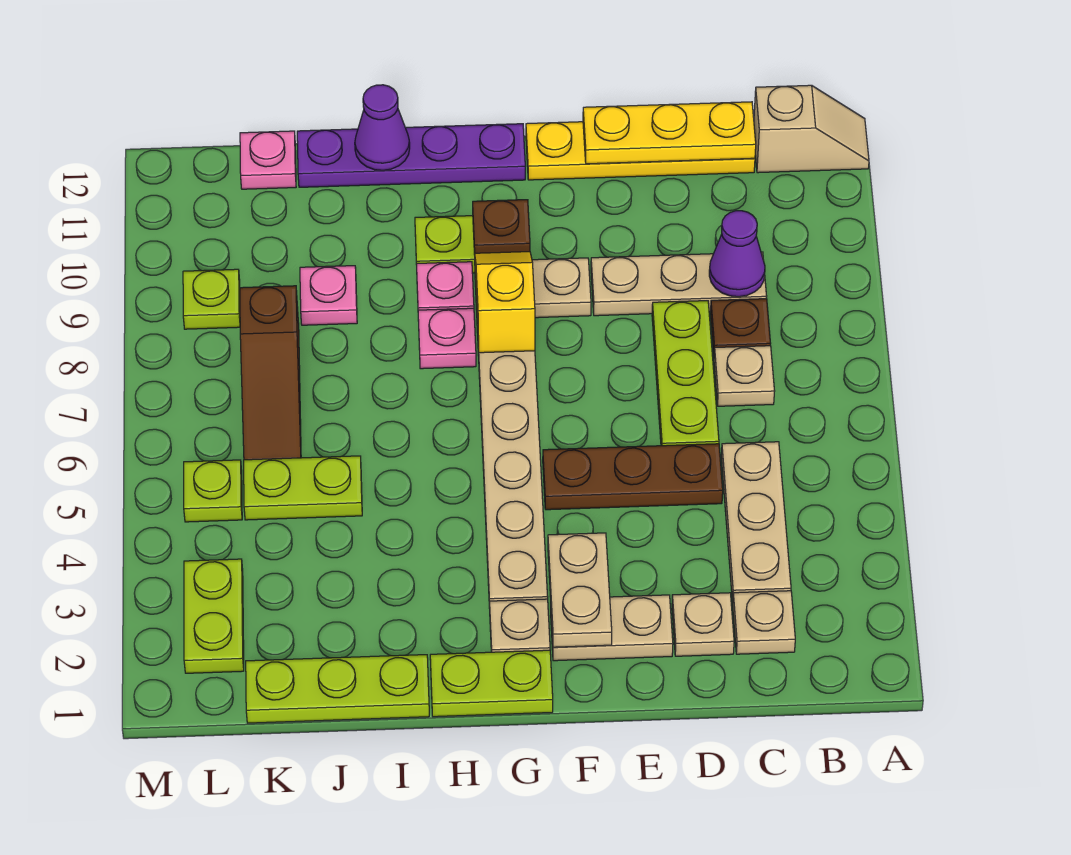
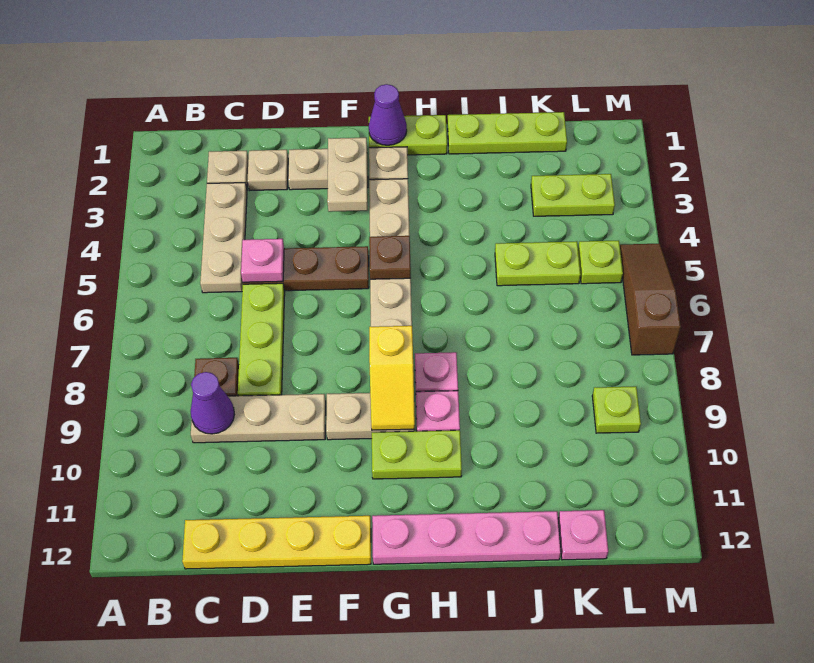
tan 1x2 slope [754,85,869,173] -> none
tan 1x1 plate [714,346,775,406] -> none
yellow 1x3 plate [583,102,756,164] -> none
brown 1x1 plate [473,200,530,255] -> brown 1x1 plate moved to [369,236,411,279]
purple 1x4 plate [297,124,525,187] -> pink 1x4 plate [372,511,561,564]
purple 1x1 cone [355,85,410,170] -> purple 1x1 cone moved to [369,84,407,145]
pink 1x1 plate [300,266,357,325] -> pink 1x1 plate moved to [241,239,284,282]
brown 1x3 slope [240,286,301,460] -> brown 1x3 slope moved to [620,244,681,355]
lime 1x2 plate [184,559,244,673] -> lime 1x2 plate turned to [531,174,615,216]

